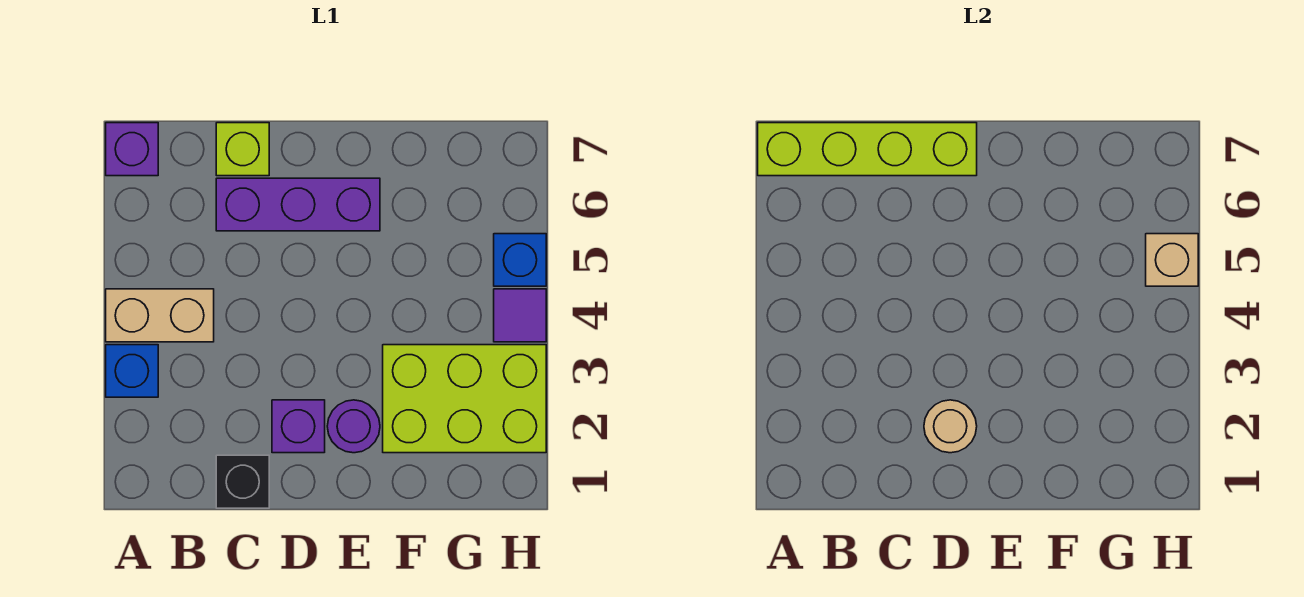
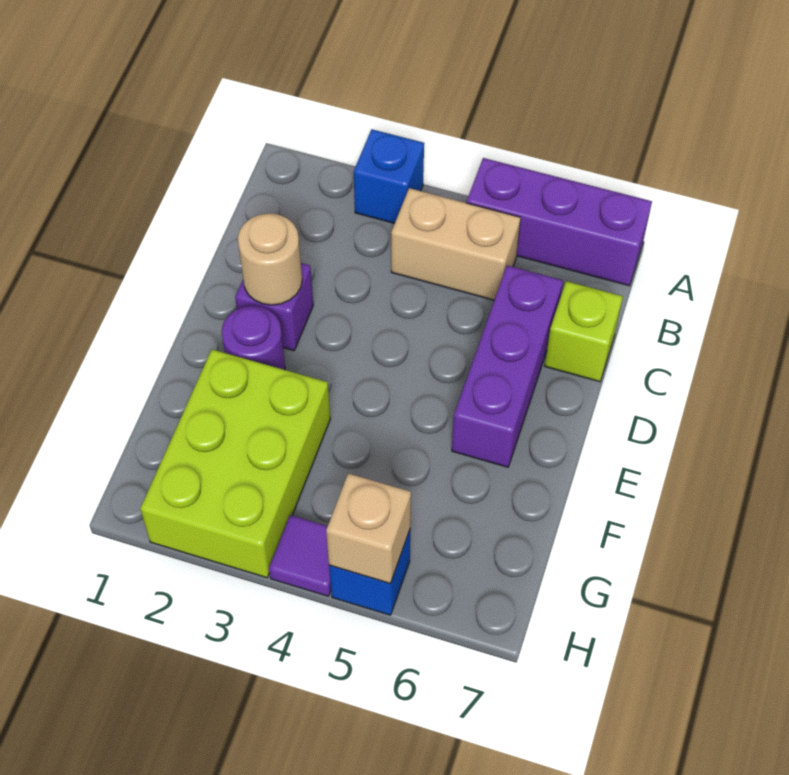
tan 1x2 brick [106,289,214,342] -> tan 1x2 brick turned to [391,188,521,300]
purple 1x1 brick [106,123,158,176] -> purple 1x3 brick [467,158,652,286]
lime 1x4 brick [758,123,977,176] -> none
black 1x1 brick [216,455,269,508] -> none

